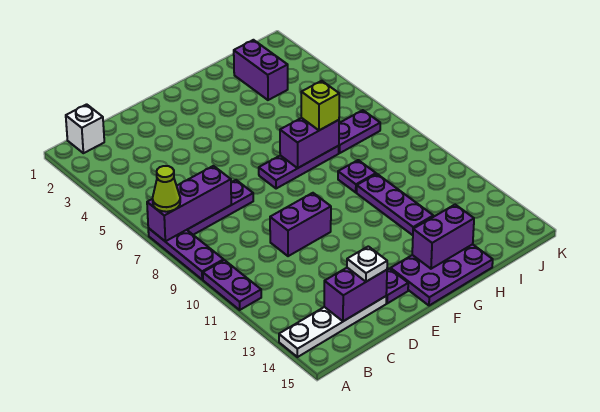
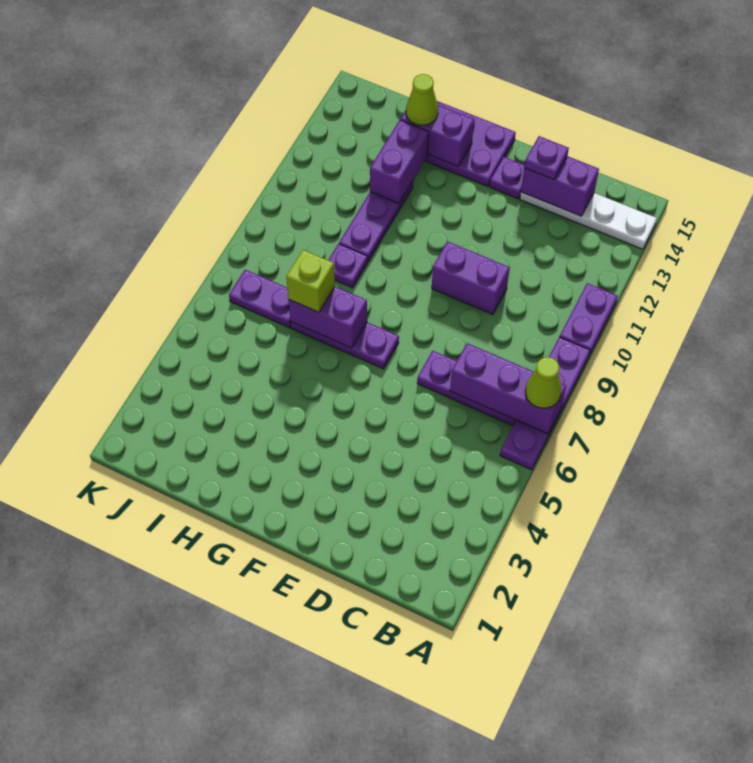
purple 1x3 plate [148,228,224,280] -> purple 1x4 plate [500,337,590,470]
white 1x1 brick [66,104,104,153] -> none
white 1x1 plate [347,246,387,282] -> purple 1x1 plate [524,136,569,180]
none -> lime 1x1 cone [406,74,438,125]
purple 1x2 brick [234,40,288,100] -> purple 1x2 brick moved to [370,120,429,203]

